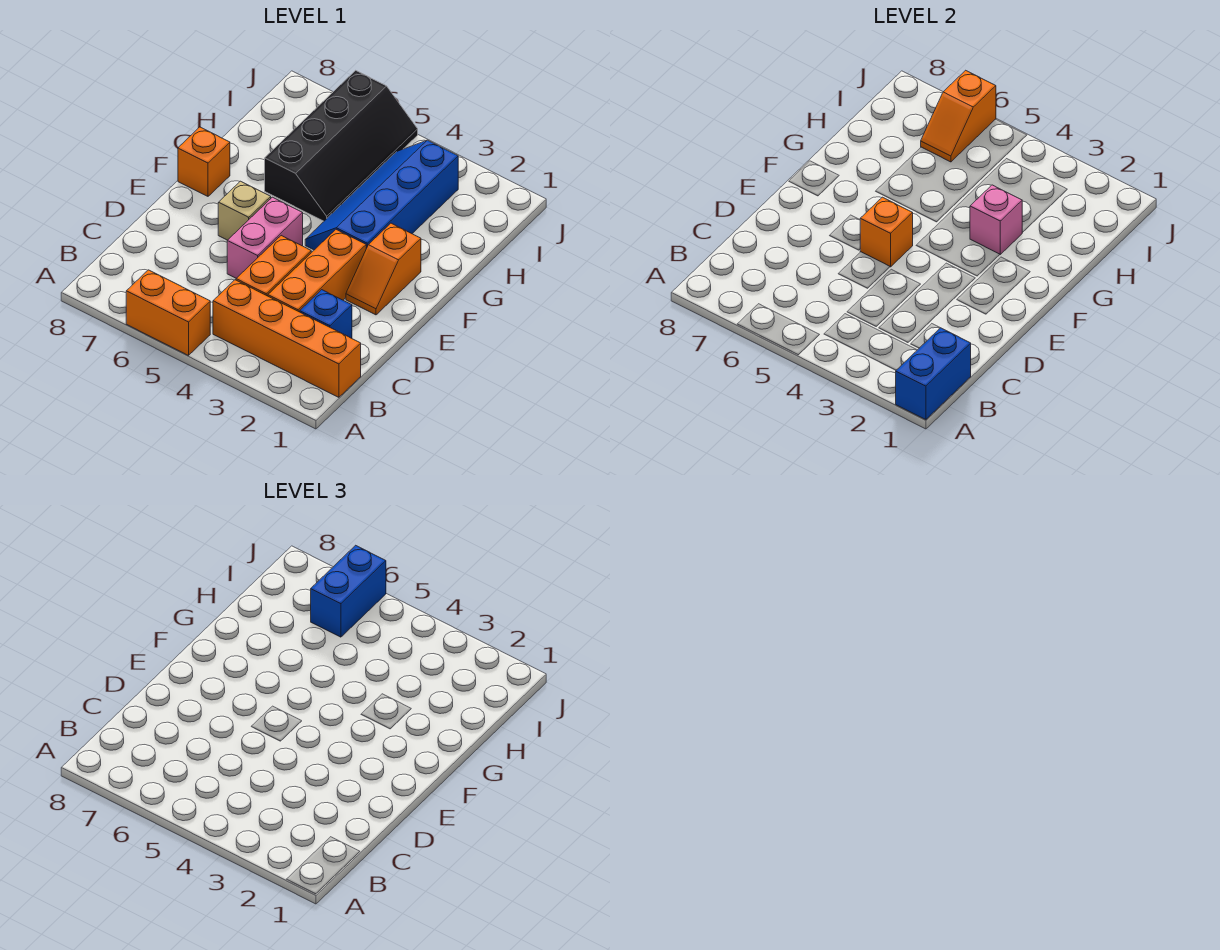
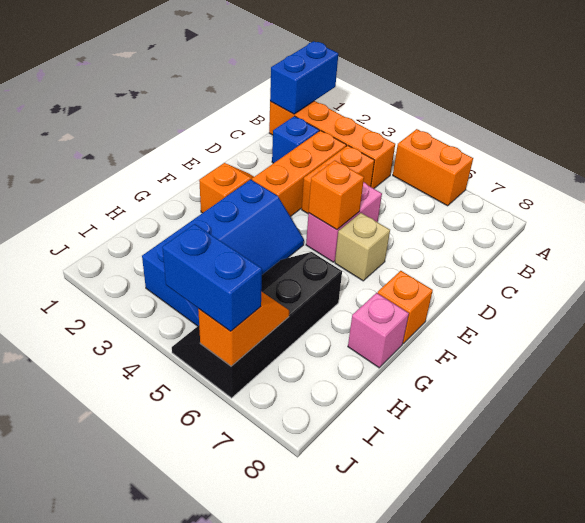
pink 1x1 brick [970,185,1022,254] -> pink 1x1 brick moved to [348,293,409,368]
blue 1x2 brick [311,545,386,637] -> blue 1x2 brick turned to [162,224,262,331]

